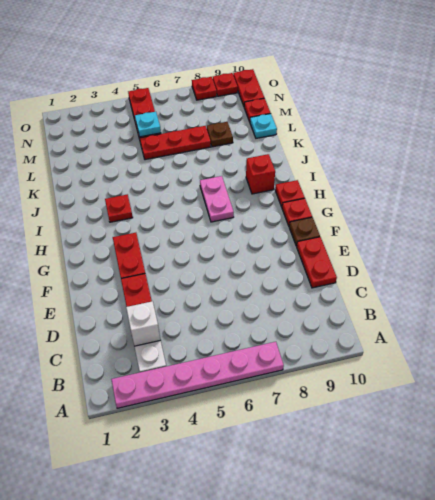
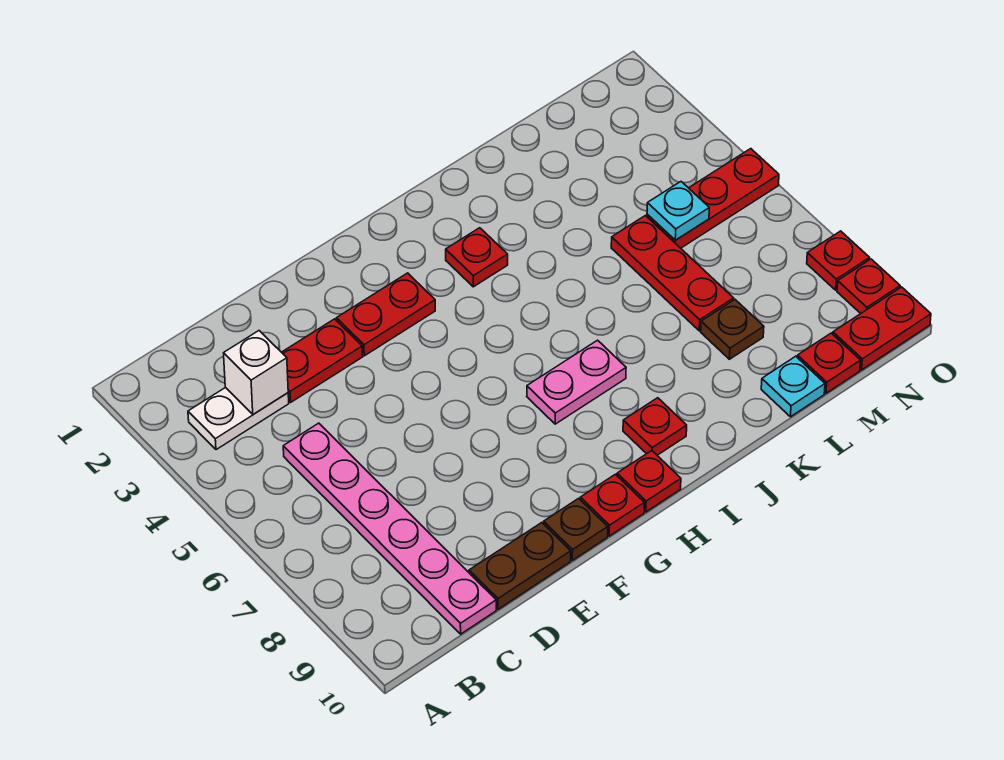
pink 1x6 plate [111,342,284,408] -> pink 1x6 plate moved to [283,423,496,634]
red 1x2 plate [297,237,337,288] -> brown 1x2 plate [469,523,571,609]
red 1x1 brick [246,154,275,194] -> red 1x1 plate [623,398,687,455]

